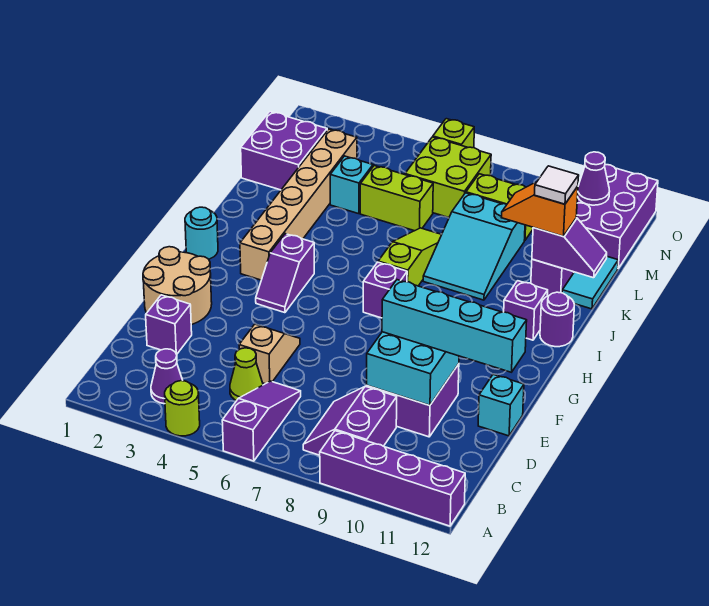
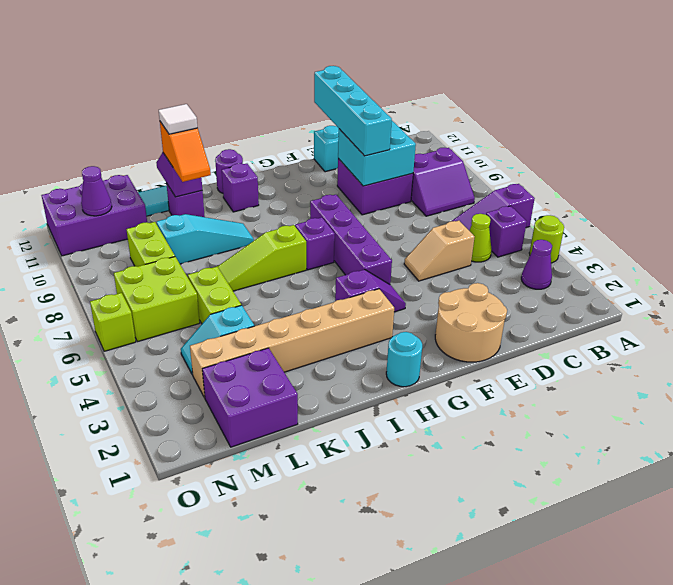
purple 1x4 brick [320,431,465,526] -> purple 1x4 brick moved to [310,195,392,285]
purple 1x1 brick [146,295,192,354] -> purple 1x1 brick moved to [486,206,527,257]
cyan 2x3 slope [423,193,525,300] -> cyan 1x3 slope [157,214,254,264]

